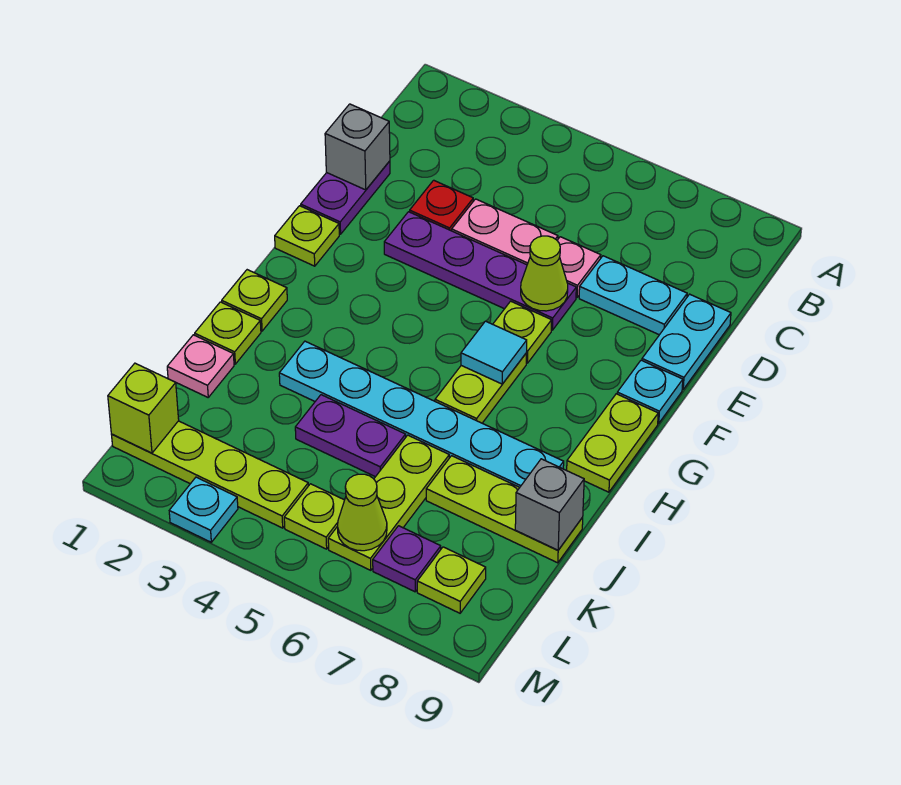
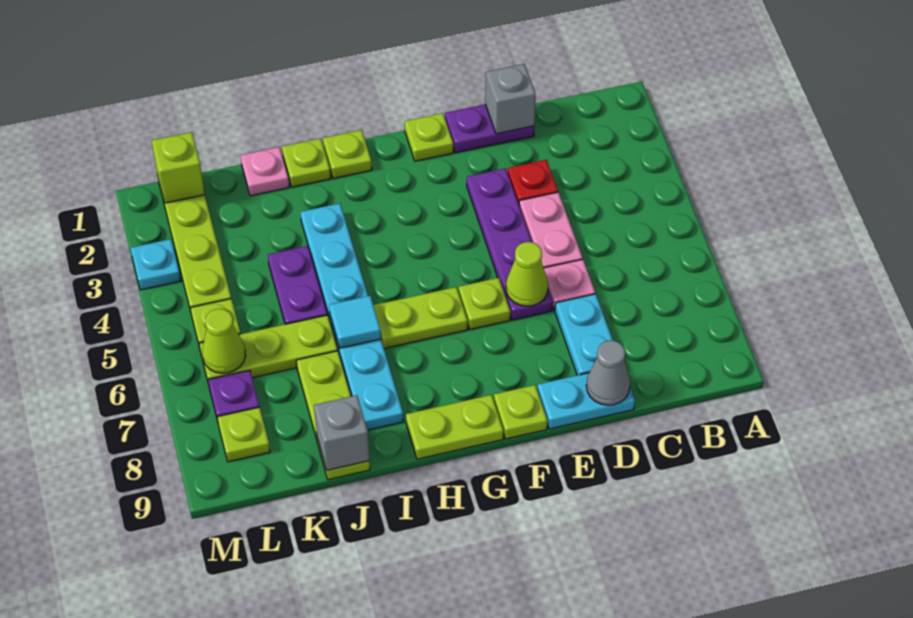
none -> grey 1x1 cone [586,340,630,405]
cyan 1x1 plate [617,360,683,423] -> lime 1x1 plate [494,385,548,439]
cyan 1x1 tile [461,321,527,384] -> cyan 1x1 tile moved to [329,296,381,348]

